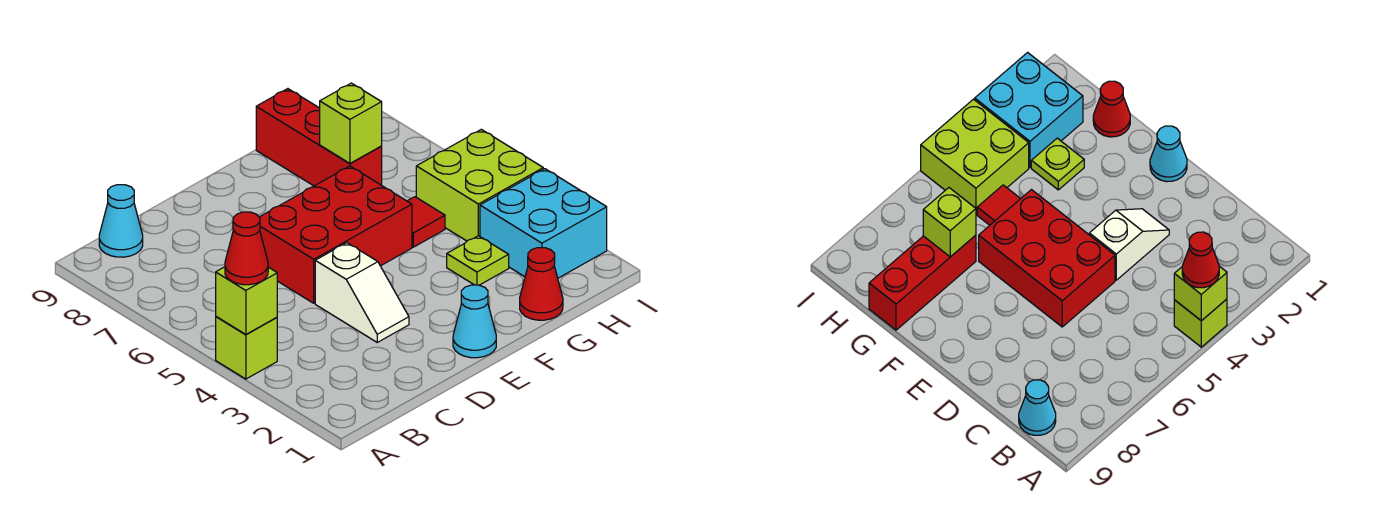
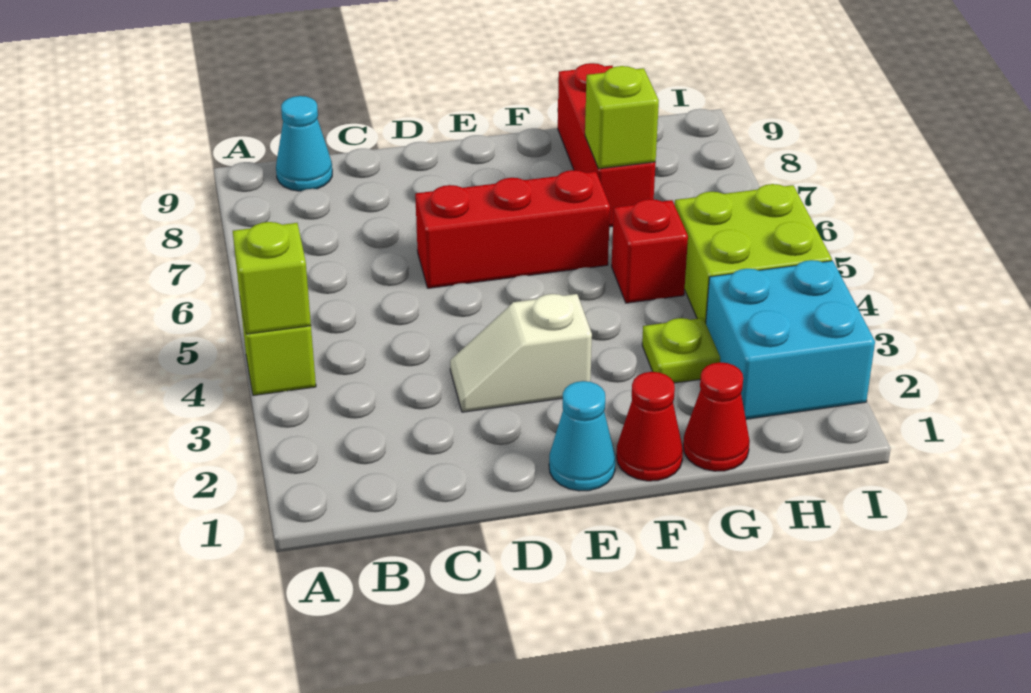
red 1x1 cone [225,212,268,285] -> red 1x1 cone moved to [617,372,683,481]
white 1x2 slope [315,243,409,342] -> white 1x2 slope turned to [450,294,592,412]
red 2x3 brick [260,166,412,303] -> red 1x3 brick [415,170,610,288]
red 1x1 tile [408,197,445,247] -> red 1x1 brick [612,199,688,303]

